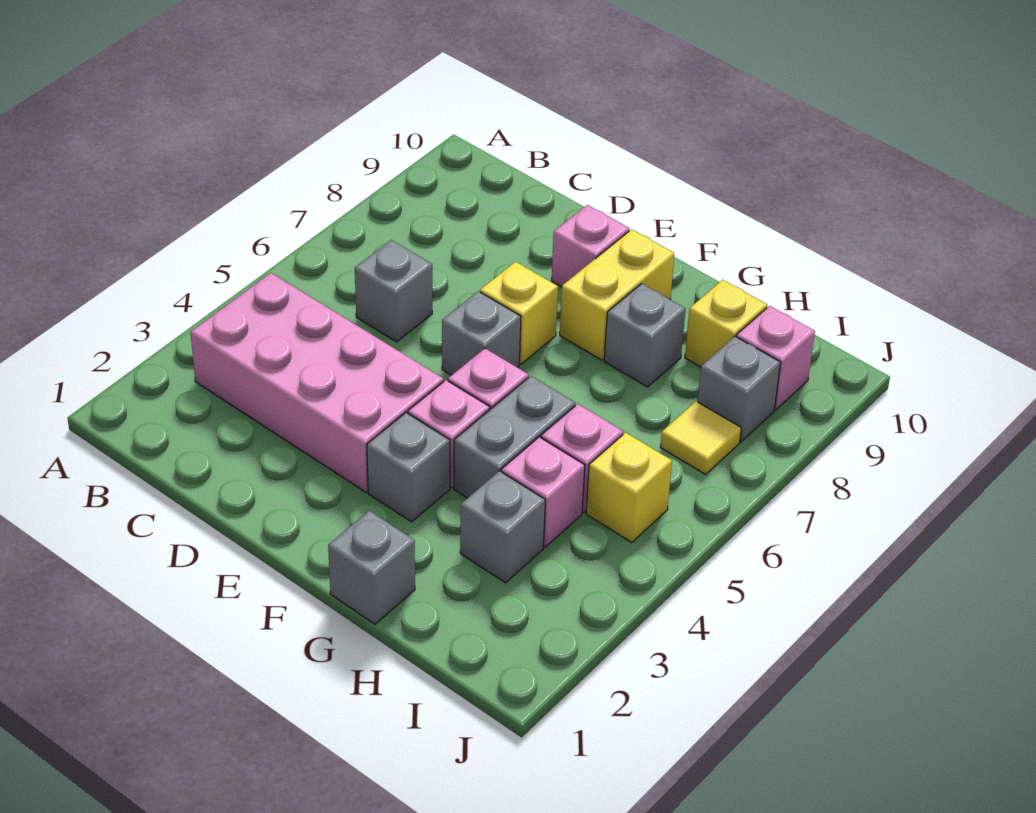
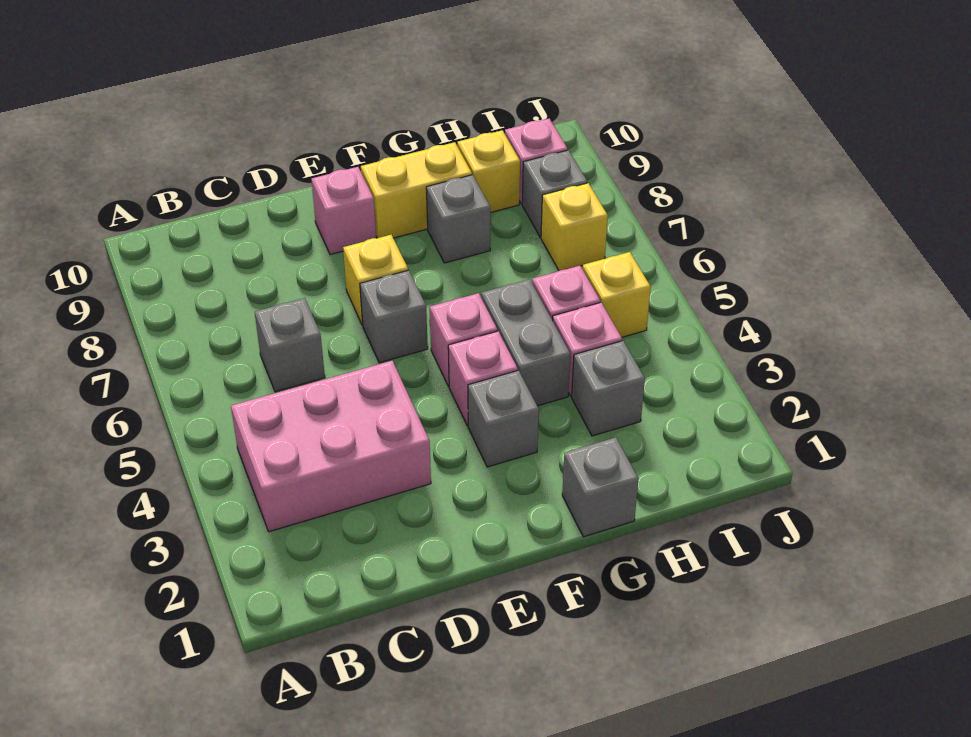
pink 2x4 brick [191,273,444,492] -> pink 2x3 brick [231,361,431,532]
yellow 1x2 brick [560,229,674,360] -> yellow 1x2 brick turned to [361,142,472,238]
yellow 1x1 tile [660,401,741,474] -> yellow 1x1 brick [541,183,608,271]

